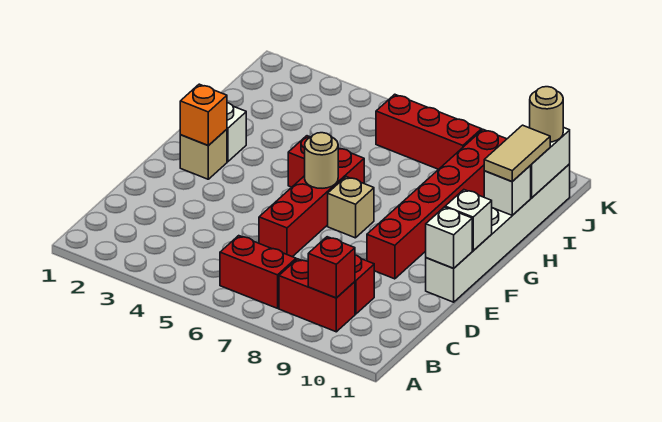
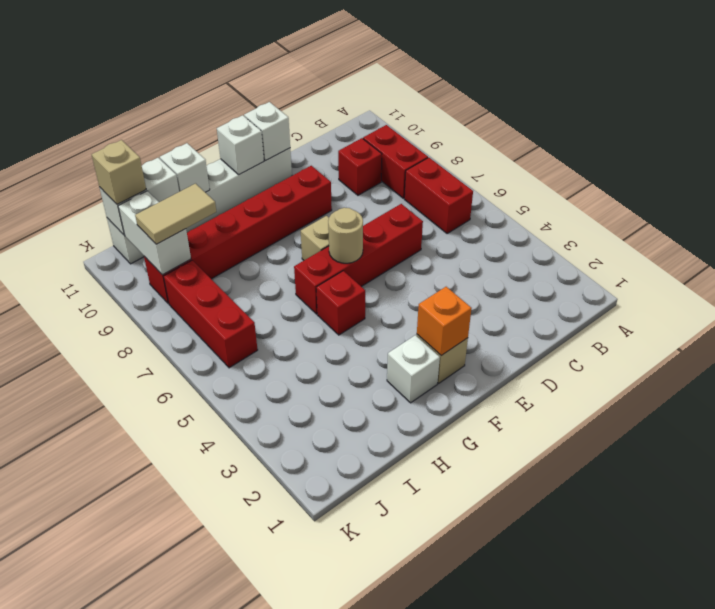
red 1x1 brick [308,237,355,298] -> none
tan 1x2 tile [484,125,550,182] -> tan 1x2 tile moved to [135,184,216,244]
none -> white 1x2 brick [118,191,191,275]
tan 1x1 round brick [530,87,563,142] -> tan 1x1 brick [92,140,146,204]

